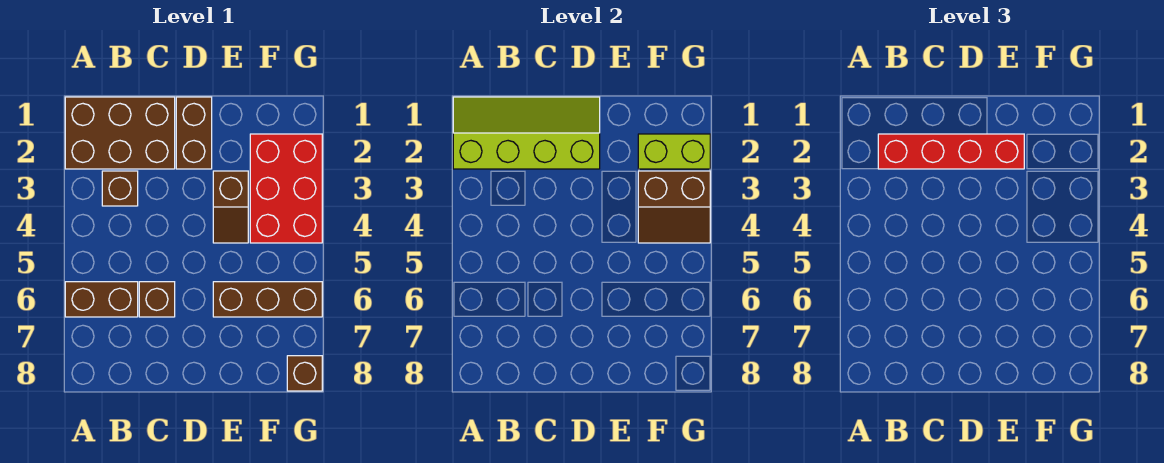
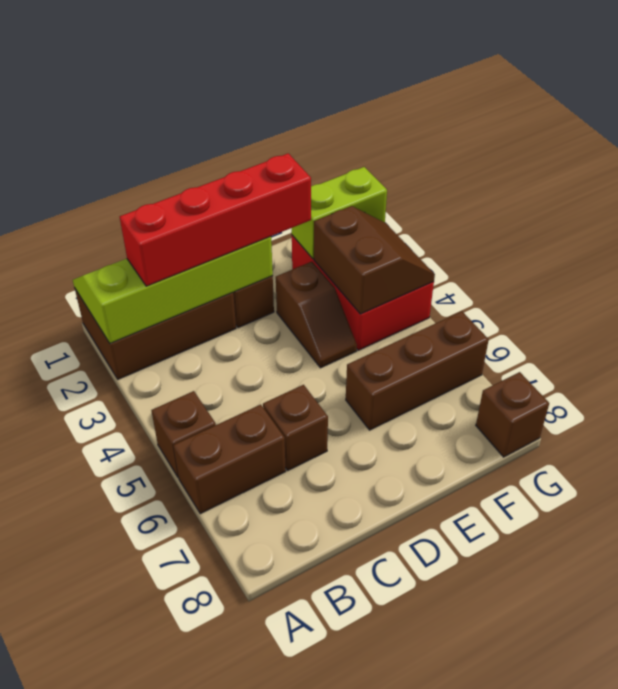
brown 1x1 brick [102,171,138,206] -> brown 1x1 brick moved to [151,391,216,477]
brown 2x2 slope [638,171,710,243] -> brown 2x2 slope turned to [314,206,435,314]

